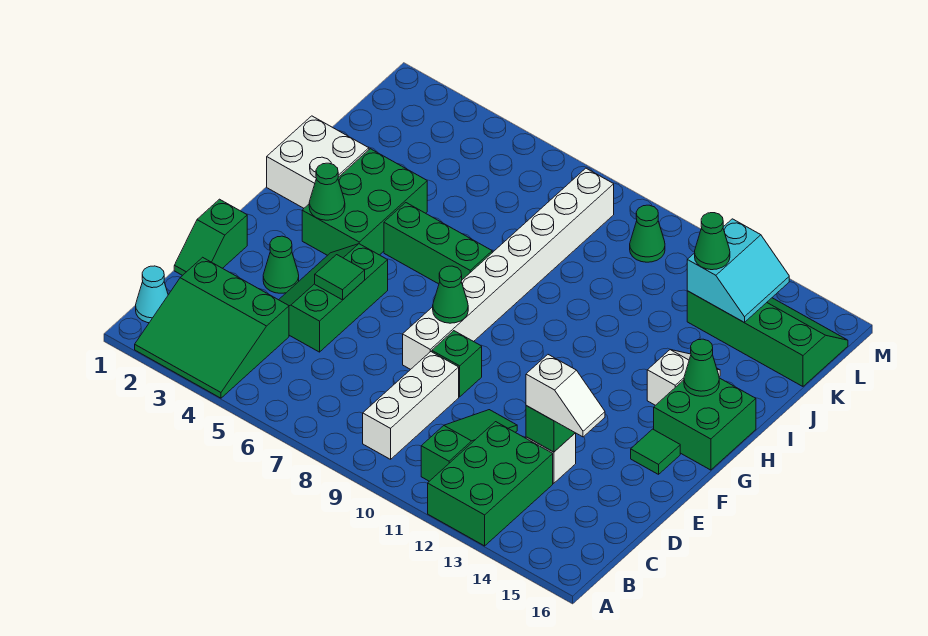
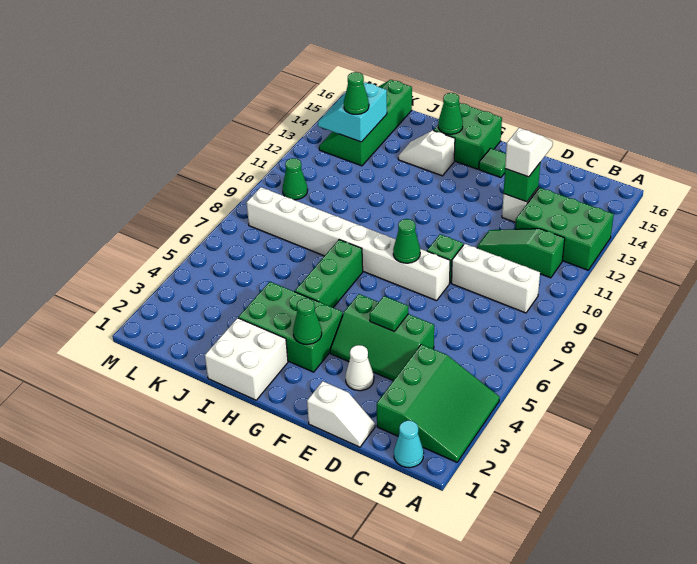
green 1x2 slope [174,199,247,276] -> white 1x2 slope [307,381,375,447]
green 1x1 cone [263,236,299,293] -> white 1x1 cone [345,345,374,391]
cyan 2x2 slope [687,219,789,322] -> cyan 2x2 slope turned to [318,82,387,142]

